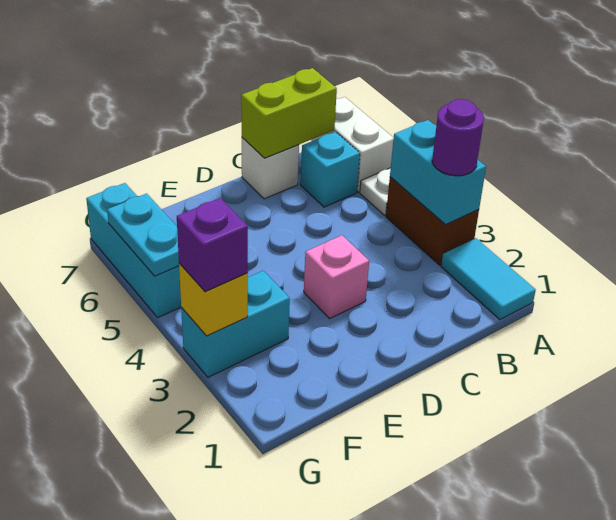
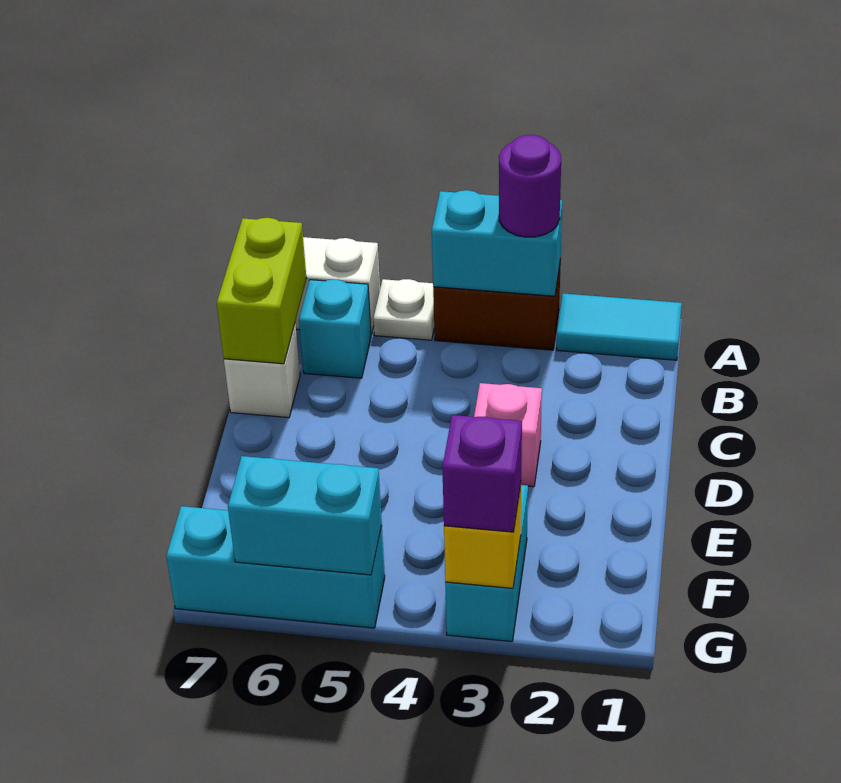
cyan 1x2 plate [107,194,179,276] -> cyan 1x2 brick [228,456,382,575]

